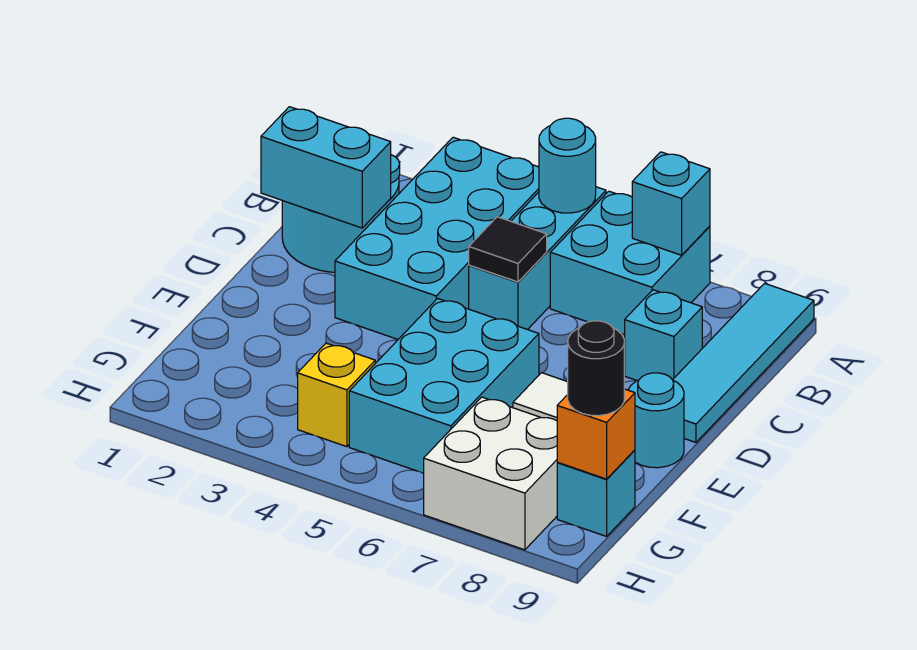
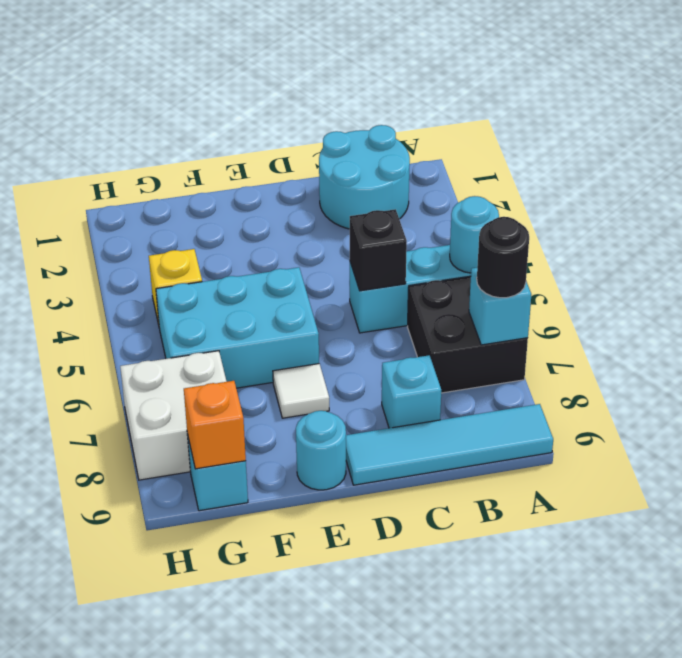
cyan 2x4 brick [335,137,539,339] -> none
cyan 2x2 brick [550,191,710,335] -> black 2x2 brick [408,276,528,393]
cyan 1x2 brick [261,107,391,228] -> none
black 1x1 tile [469,217,547,282] -> black 1x1 brick [350,209,407,291]
black 1x1 round brick [568,321,624,416] -> black 1x1 round brick moved to [477,217,529,298]

